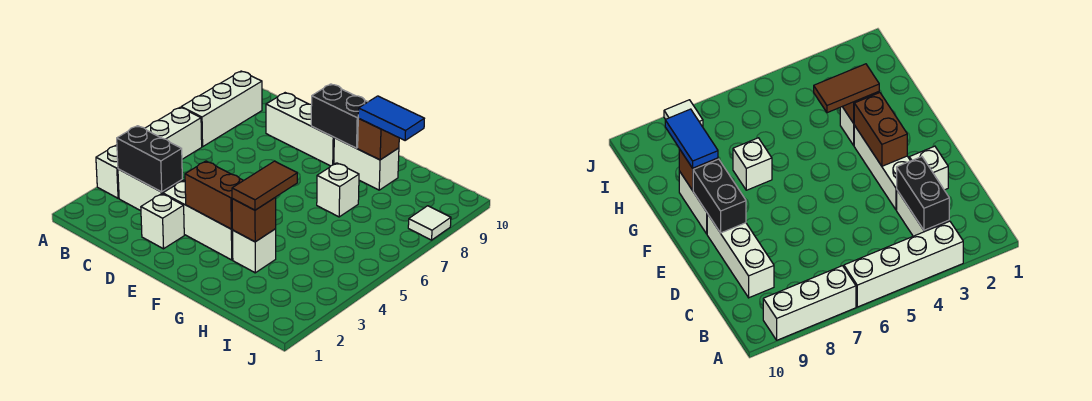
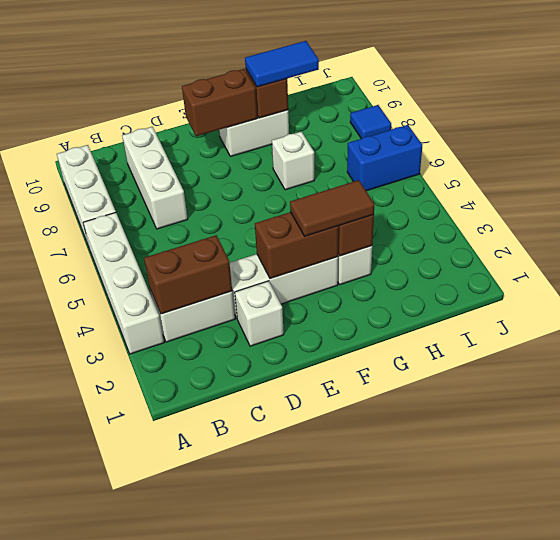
black 1x2 brick [117,126,182,192] -> brown 1x2 brick [144,235,232,314]
white 1x3 brick [266,93,334,166] -> white 1x3 brick turned to [122,127,188,229]
black 1x2 brick [311,84,367,148] -> brown 1x2 brick [182,69,257,136]
brown 1x2 tile [232,161,297,210] -> brown 1x2 tile turned to [290,180,374,236]
none -> blue 1x2 brick [347,125,422,191]
white 1x1 tile [408,206,451,240] -> blue 1x1 tile [350,105,391,139]

